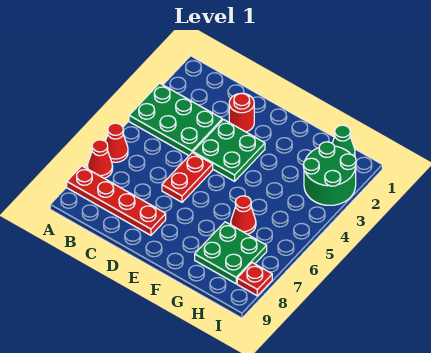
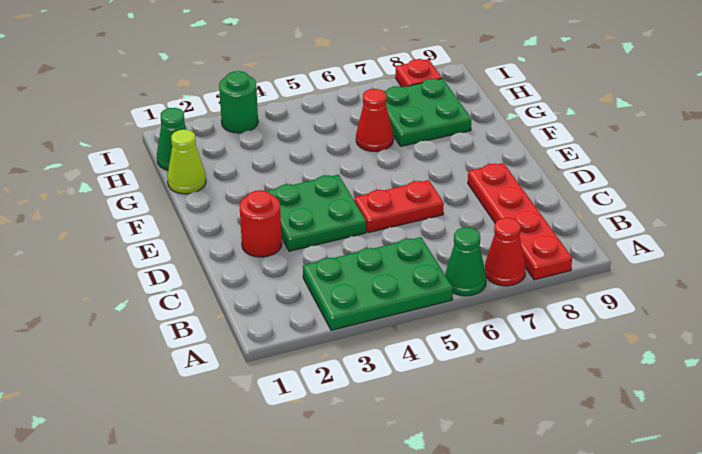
green 2x3 plate [129,83,222,155] -> green 2x3 plate turned to [303,237,453,330]
red 1x1 cone [105,123,128,162] -> green 1x1 cone [445,227,486,296]
none -> lime 1x1 cone [167,130,206,194]
green 2x2 round brick [303,142,356,205] -> green 1x1 round brick [219,71,258,133]

